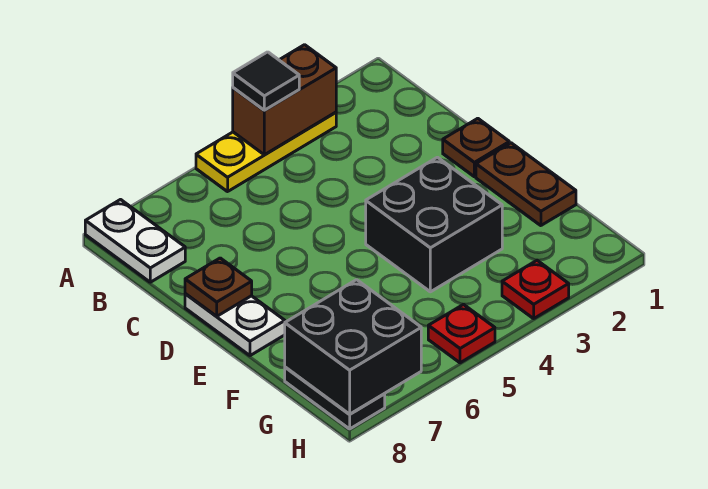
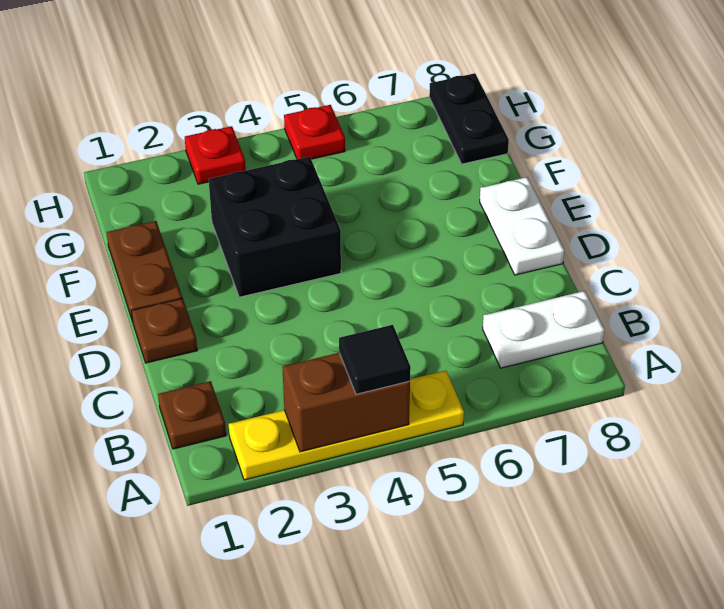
yellow 1x3 plate [196,112,336,192] -> yellow 1x4 plate [229,371,464,480]
white 1x2 plate [85,200,185,282] -> white 1x2 plate turned to [483,291,604,368]
brown 1x1 plate [185,258,252,316] -> brown 1x1 plate moved to [158,381,226,449]
black 2x2 brick [285,280,421,414] -> none

